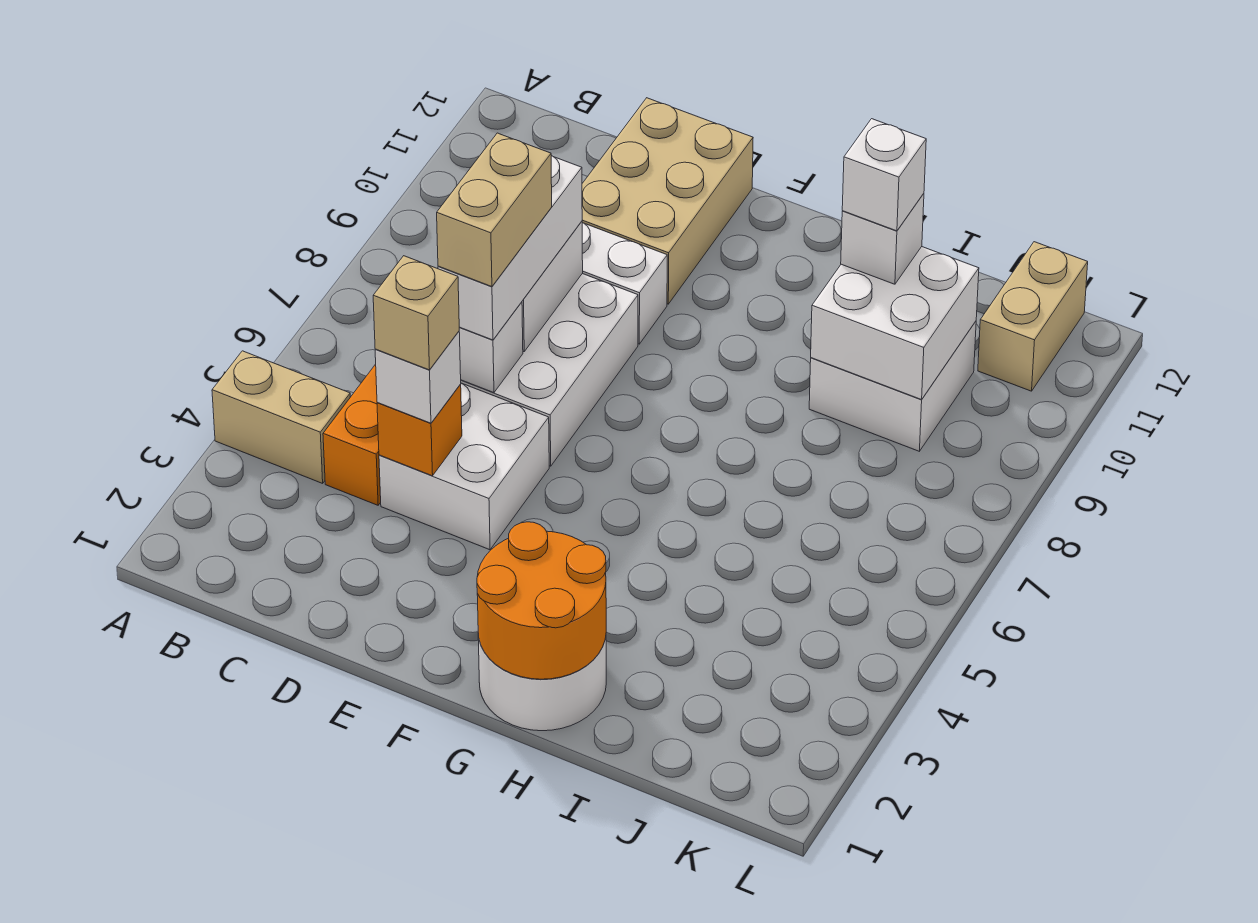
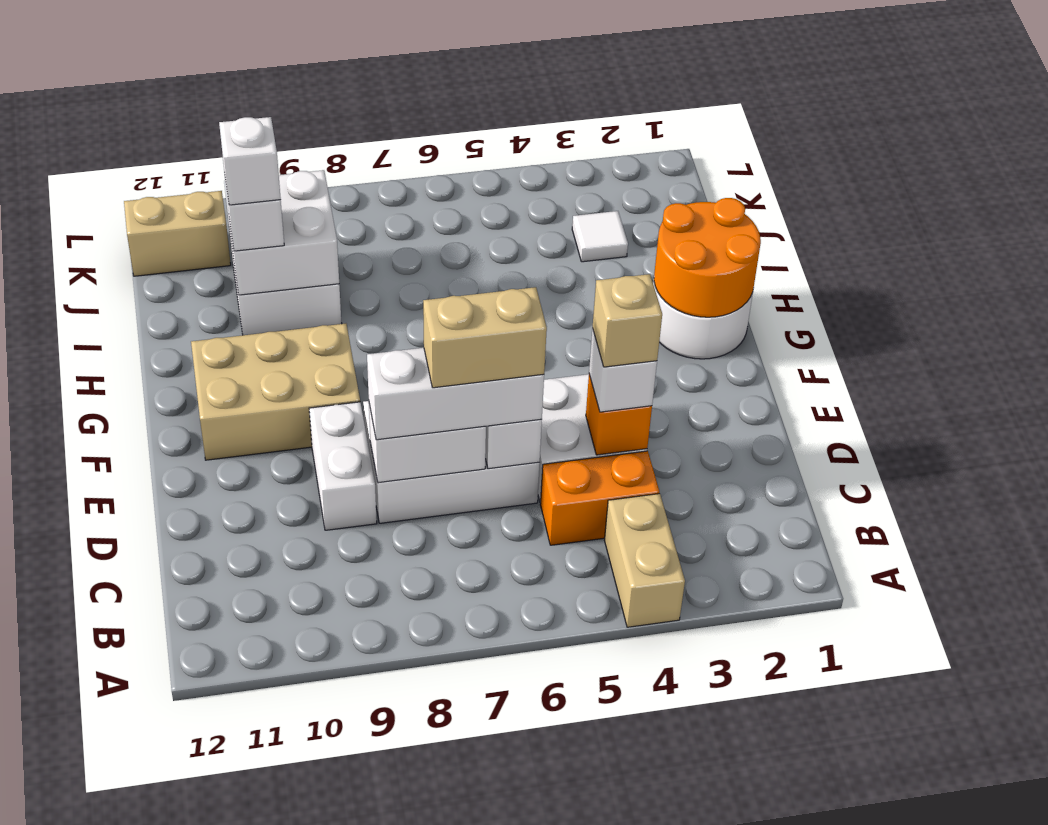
tan 2x3 brick [582,98,753,304] -> tan 2x3 brick moved to [191,324,360,460]
none -> white 1x1 tile [572,211,628,262]

